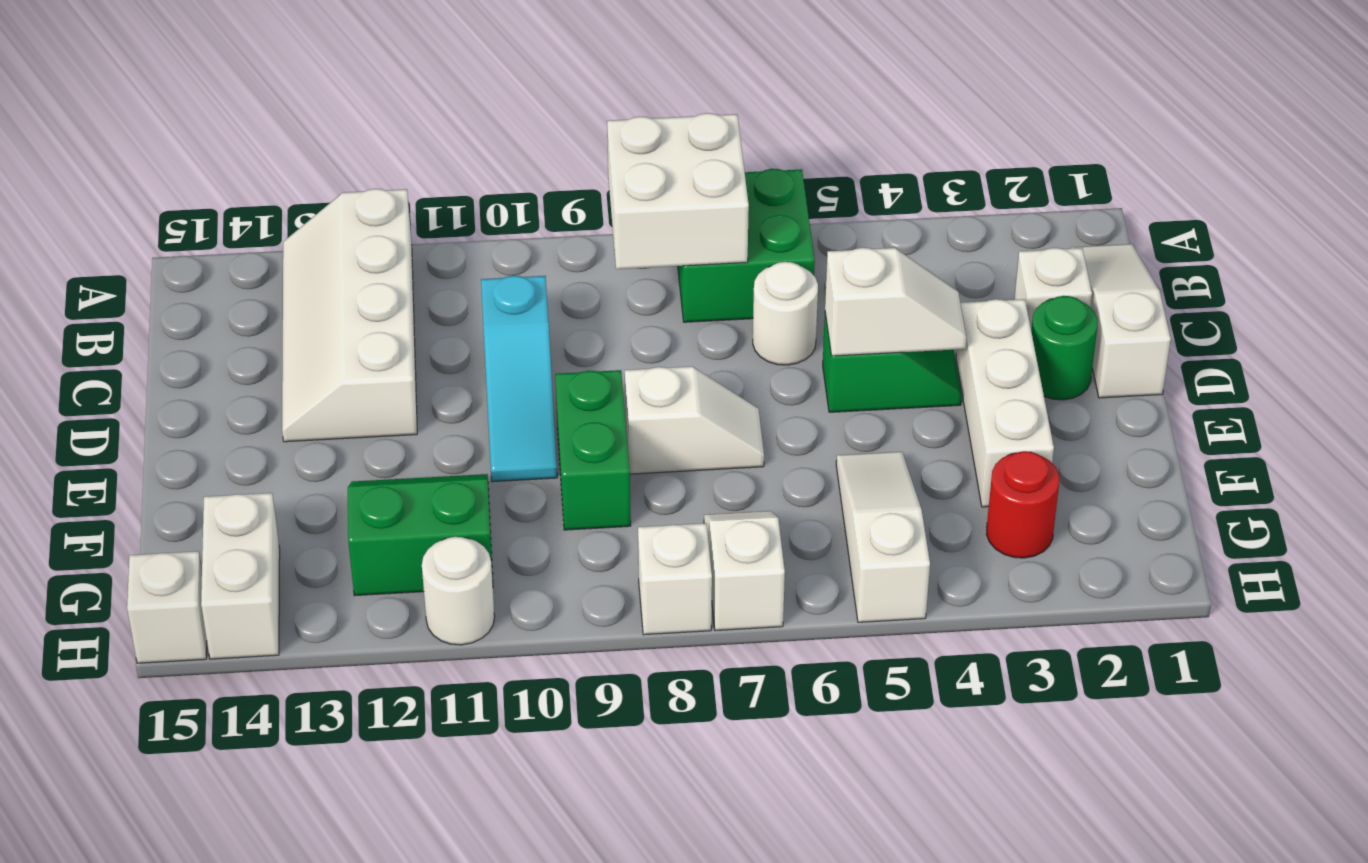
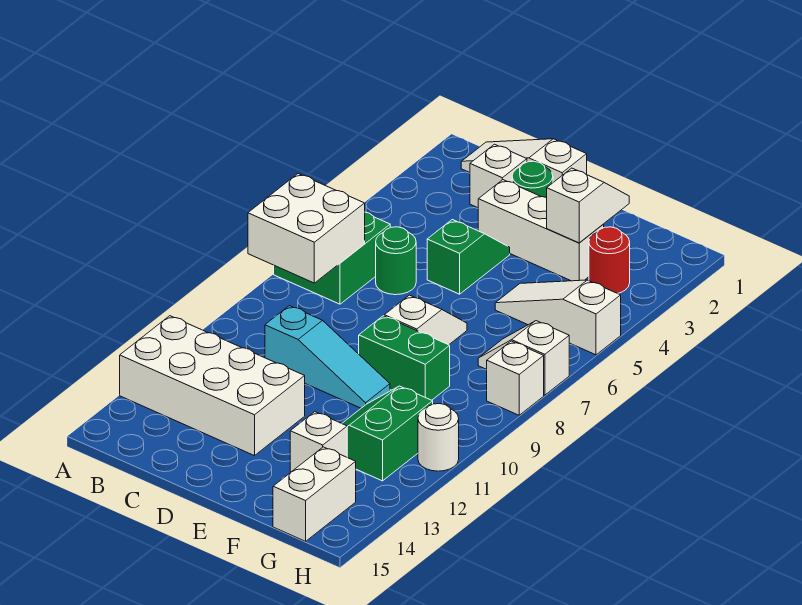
white 2x4 slope [282,189,417,442] -> white 2x4 brick [120,316,305,456]
white 1x1 round brick [753,262,818,365] -> green 1x1 round brick [376,227,416,295]
white 1x2 slope [825,248,967,356] -> white 1x2 slope moved to [547,168,629,243]
white 1x2 brick [201,493,280,659] -> white 1x2 brick turned to [273,447,356,541]
white 1x1 brick [127,551,207,663] -> white 1x1 brick moved to [290,412,347,472]

